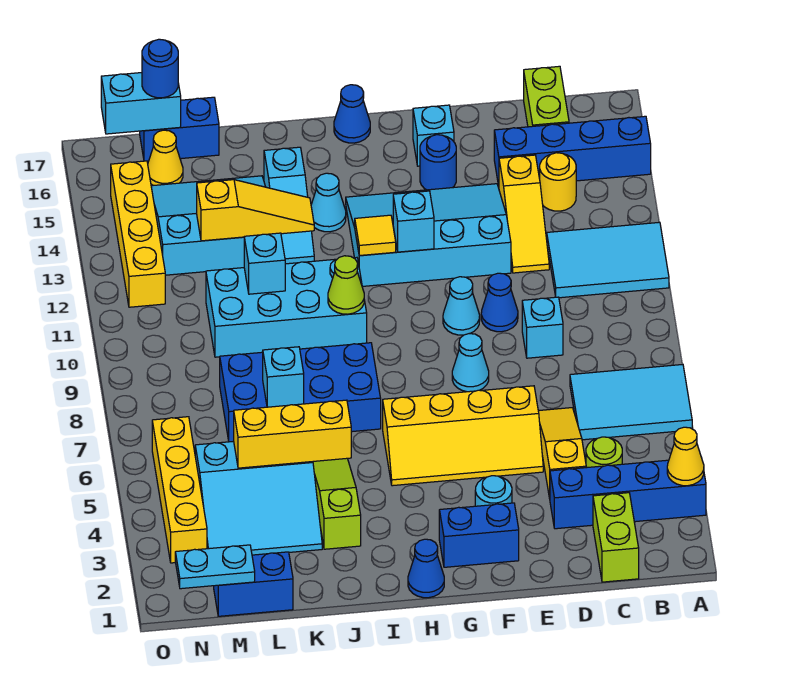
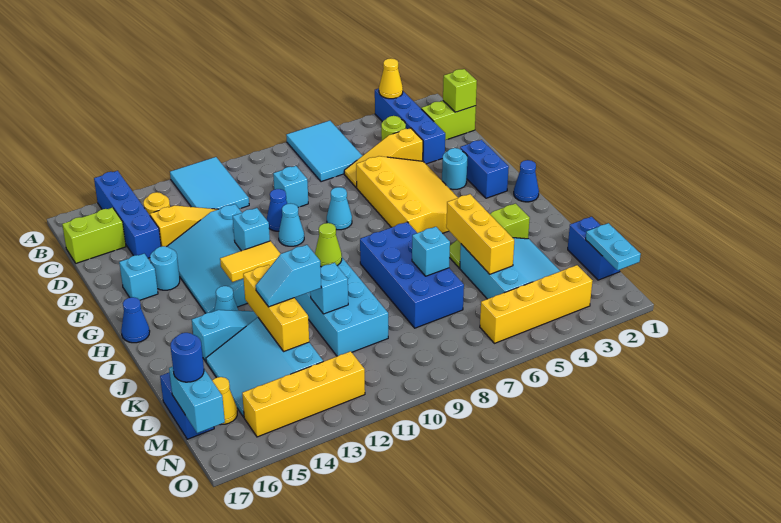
none -> lime 1x1 brick [443,69,477,112]
yellow 2x4 slope [383,386,543,486] -> yellow 3x4 slope [356,156,458,233]
blue 1x1 round brick [420,135,456,190] -> cyan 1x1 round brick [150,246,180,290]
yellow 1x1 tile [355,215,396,256] -> yellow 1x2 tile [220,241,280,282]
yellow 1x3 slope [197,180,314,241] -> yellow 1x3 brick [243,265,309,351]
none -> cyan 1x2 slope [256,245,321,307]

